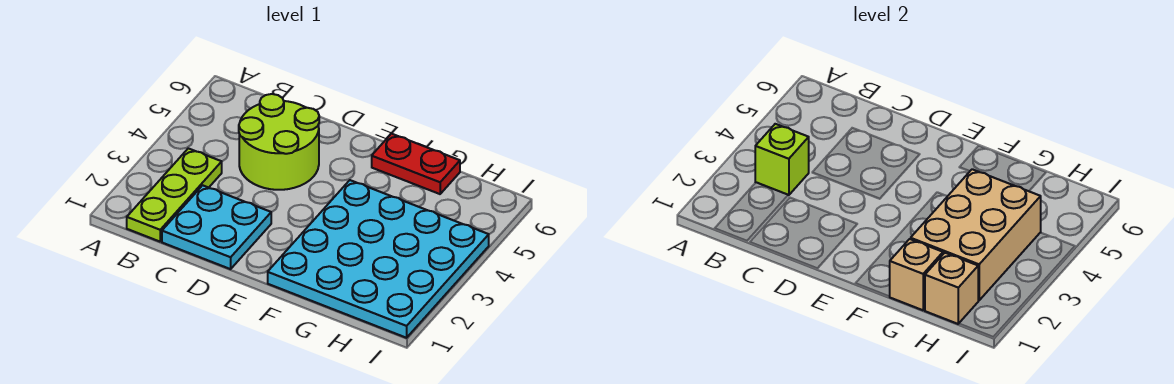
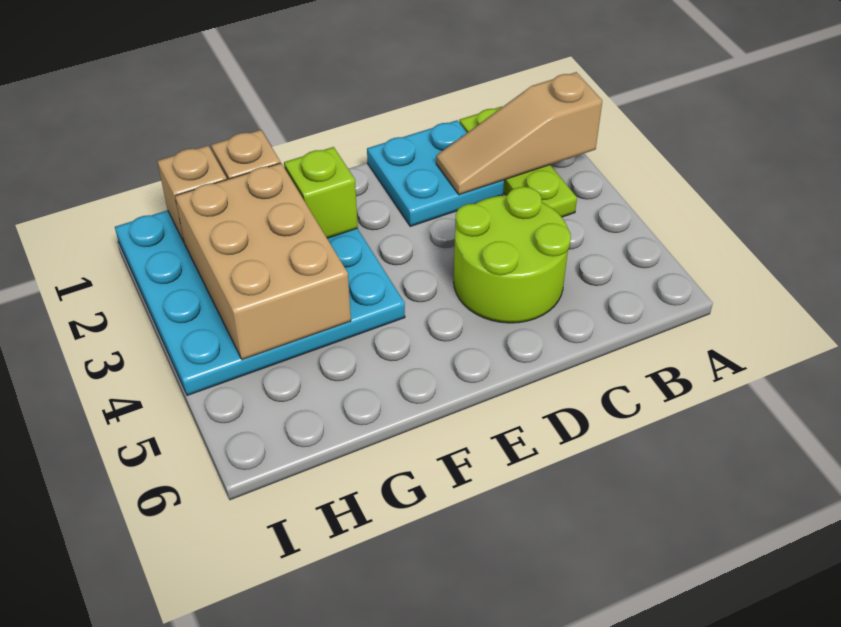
none -> tan 1x3 slope [436,72,602,195]
lime 1x1 brick [755,124,809,195] -> lime 1x1 brick moved to [284,147,358,238]
red 1x2 plate [372,134,460,194] -> none

